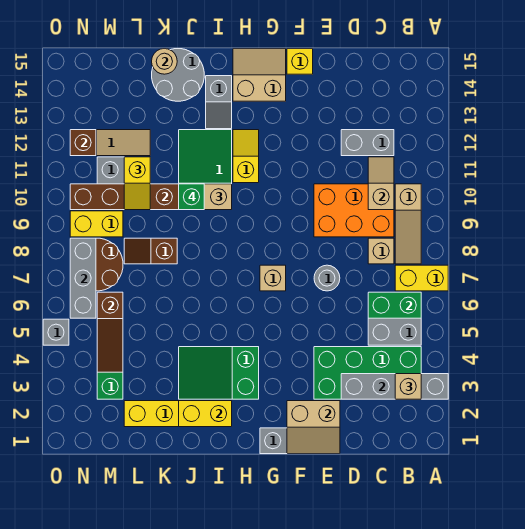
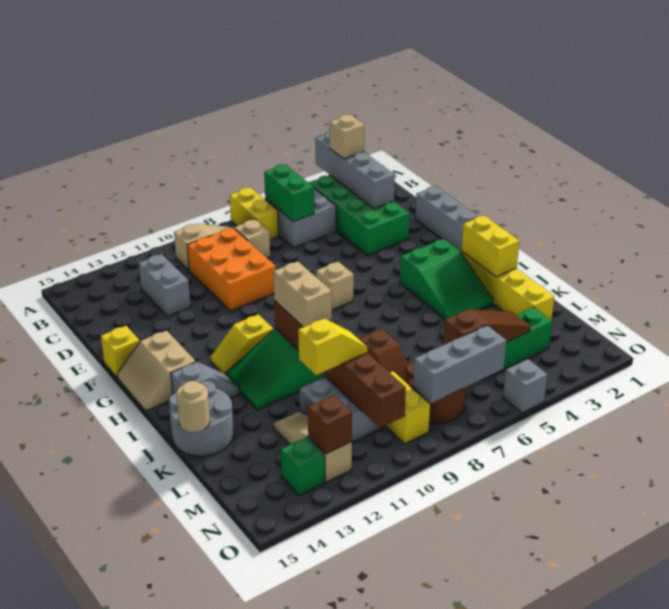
tan 1x2 slope [368,157,394,210] -> none
tan 2x2 slope [287,401,340,454] -> none
grey 1x1 round brick [314,265,340,291] -> none
green 1x1 brick [179,184,204,210] -> green 1x1 brick moved to [281,437,325,495]

